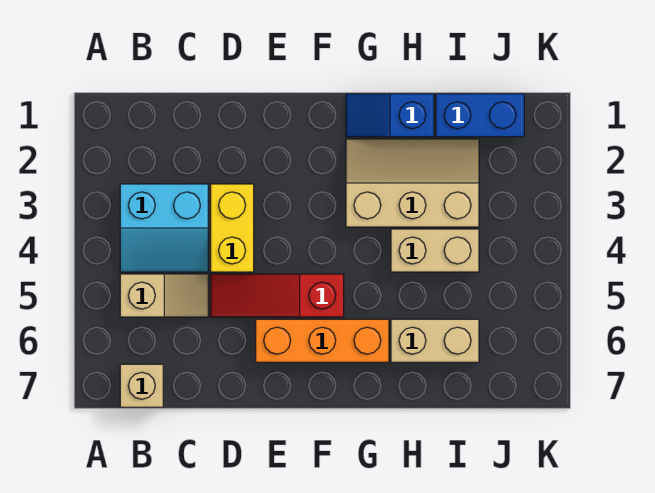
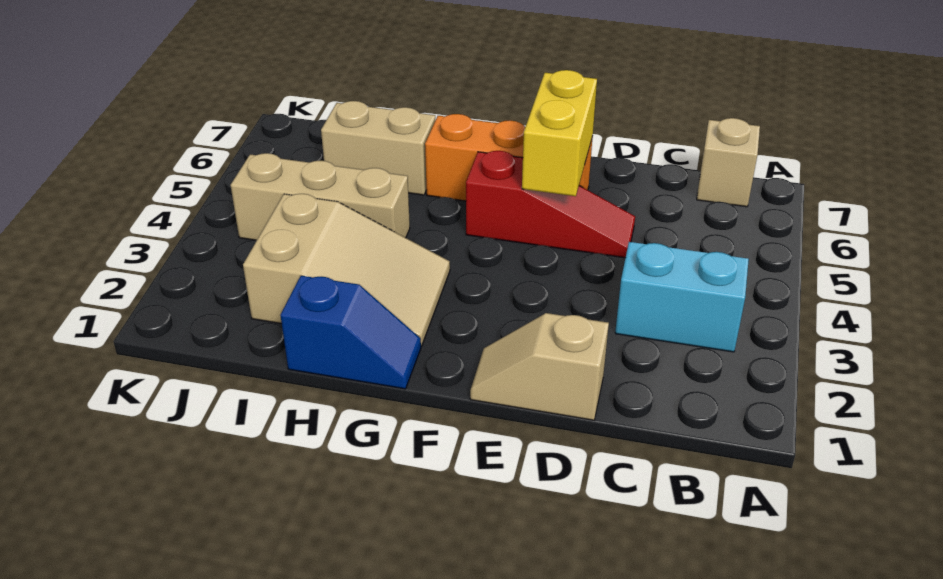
tan 1x2 slope [120,274,208,317] -> tan 1x2 slope moved to [470,313,609,420]
yellow 1x2 brick [211,184,254,272] -> yellow 1x2 brick moved to [522,70,597,196]
tan 2x3 slope [346,139,479,227] -> tan 2x3 slope turned to [243,194,450,346]
tan 1x2 brick [391,229,479,272] -> tan 1x3 brick [231,153,410,240]
blue 1x2 brick [436,94,524,137] -> none

